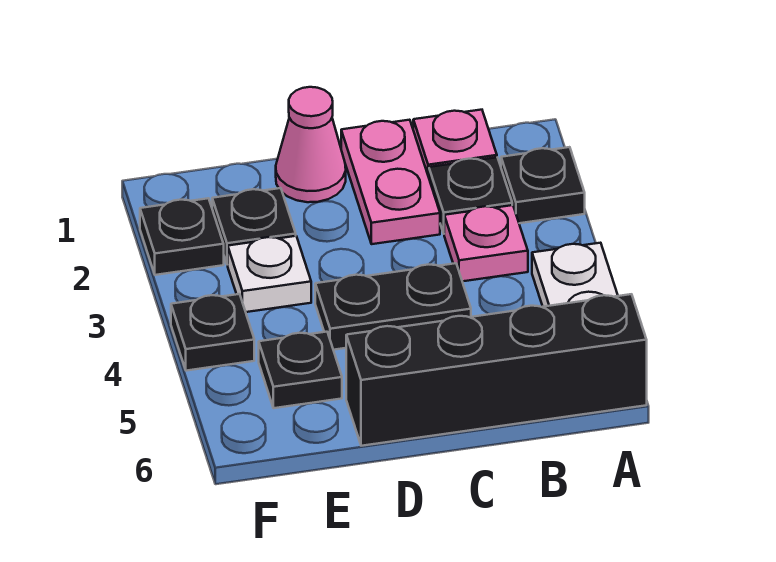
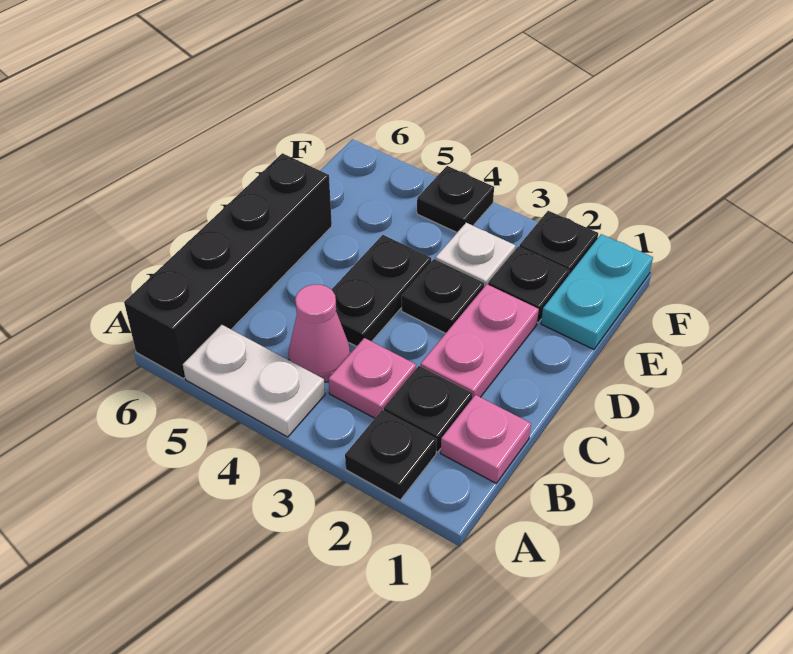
pink 1x2 plate [341,120,440,244] -> pink 1x2 plate turned to [420,284,539,398]
pink 1x1 cone [276,87,346,202] -> pink 1x1 cone moved to [288,284,350,382]
none -> cyan 1x2 plate [541,234,653,349]
black 1x1 plate [259,332,342,408] -> black 1x1 plate moved to [402,259,484,333]

